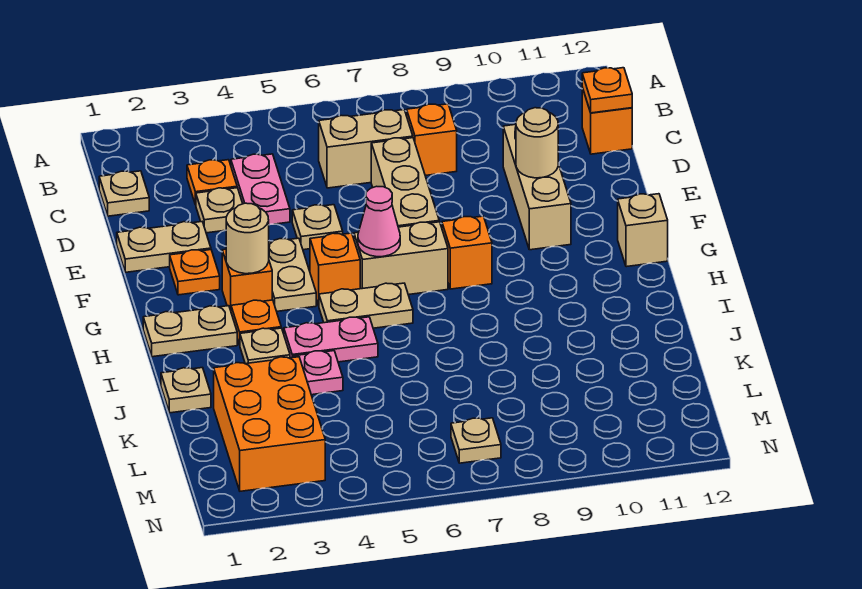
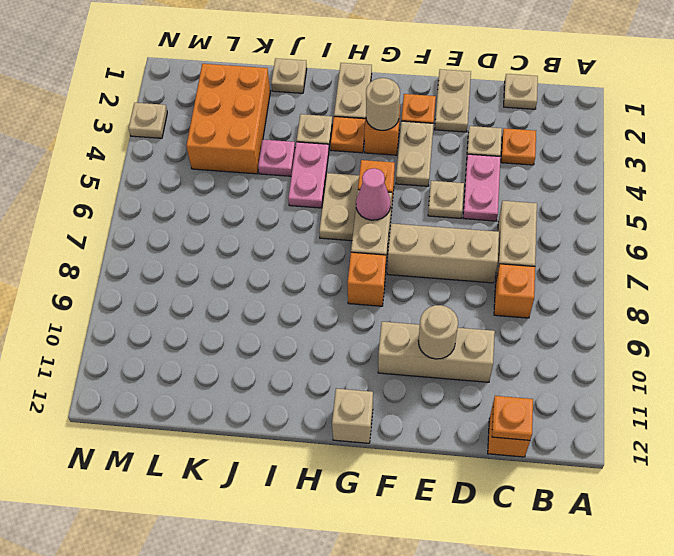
pink 1x2 plate [231,154,290,225] -> pink 1x2 plate turned to [463,154,501,221]
tan 1x2 plate [269,238,316,311] -> tan 1x2 plate turned to [396,121,434,186]
orange 2x3 brick [214,357,325,491] -> orange 2x3 brick turned to [186,64,270,174]
tan 1x1 plate [451,418,501,463] -> tan 1x1 plate moved to [129,103,167,138]

